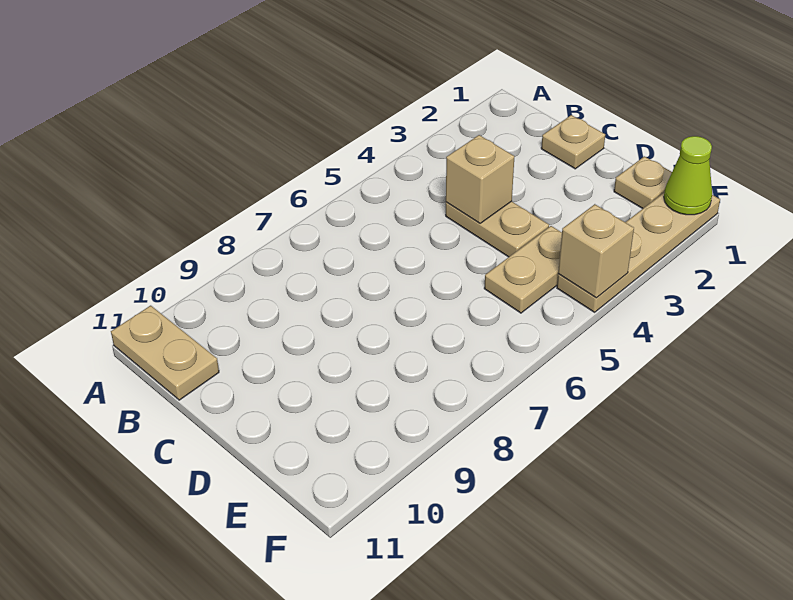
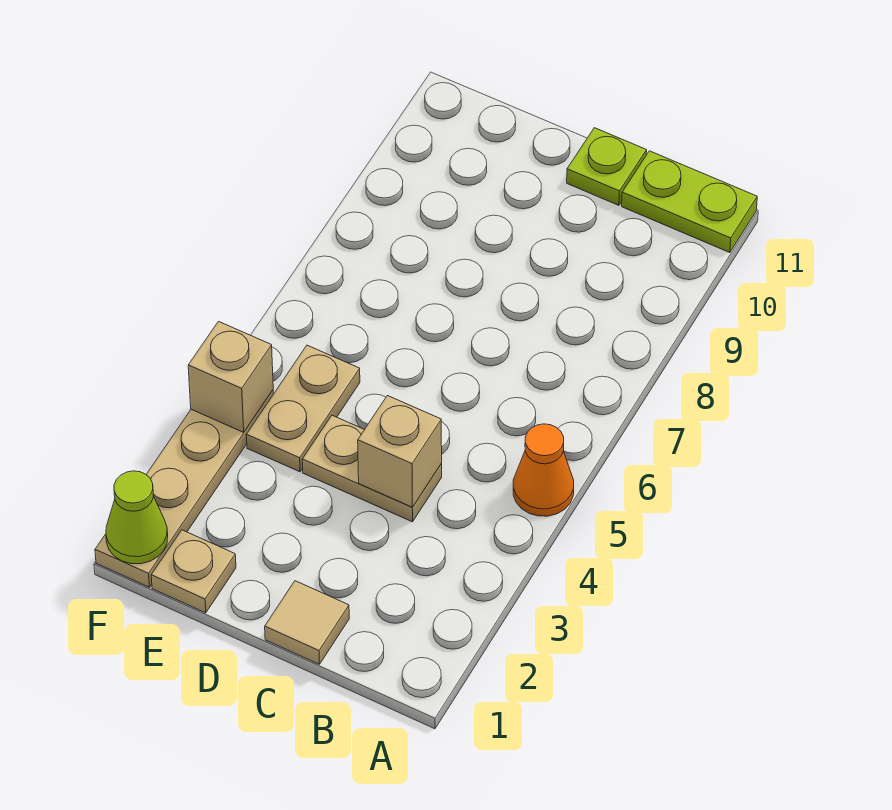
none -> orange 1x1 cone [513,424,574,516]
tan 1x2 plate [111,306,219,400] -> lime 1x2 plate [622,151,757,253]
tan 1x1 plate [541,115,605,169] -> tan 1x1 tile [265,581,349,664]
none -> lime 1x1 plate [567,128,647,205]

